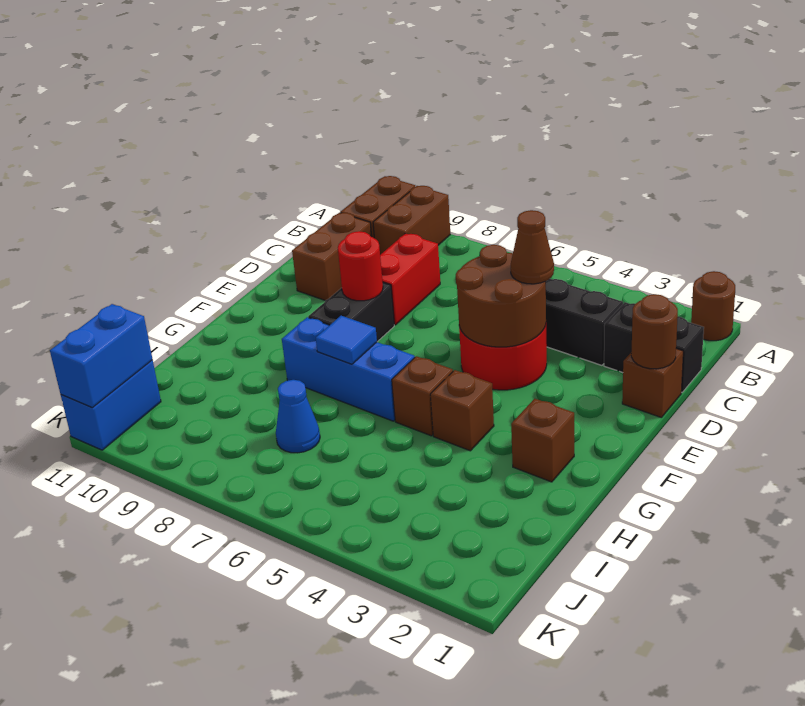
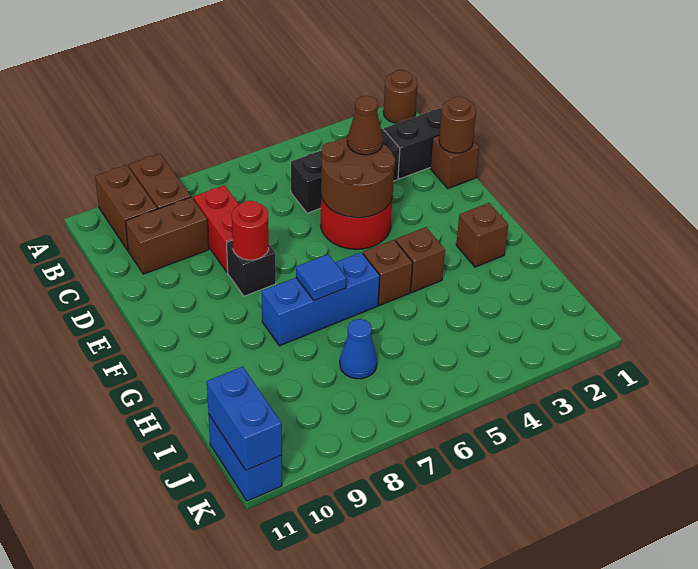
brown 1x2 brick [292,213,372,301] -> brown 1x2 brick turned to [126,197,209,274]
black 1x2 brick [308,282,394,342] -> black 1x1 brick [227,240,276,296]

